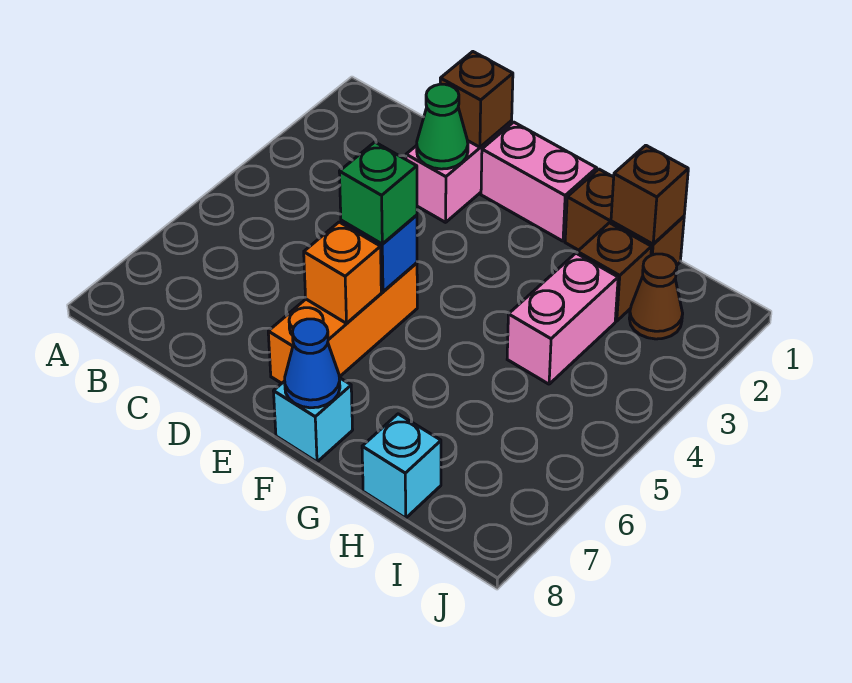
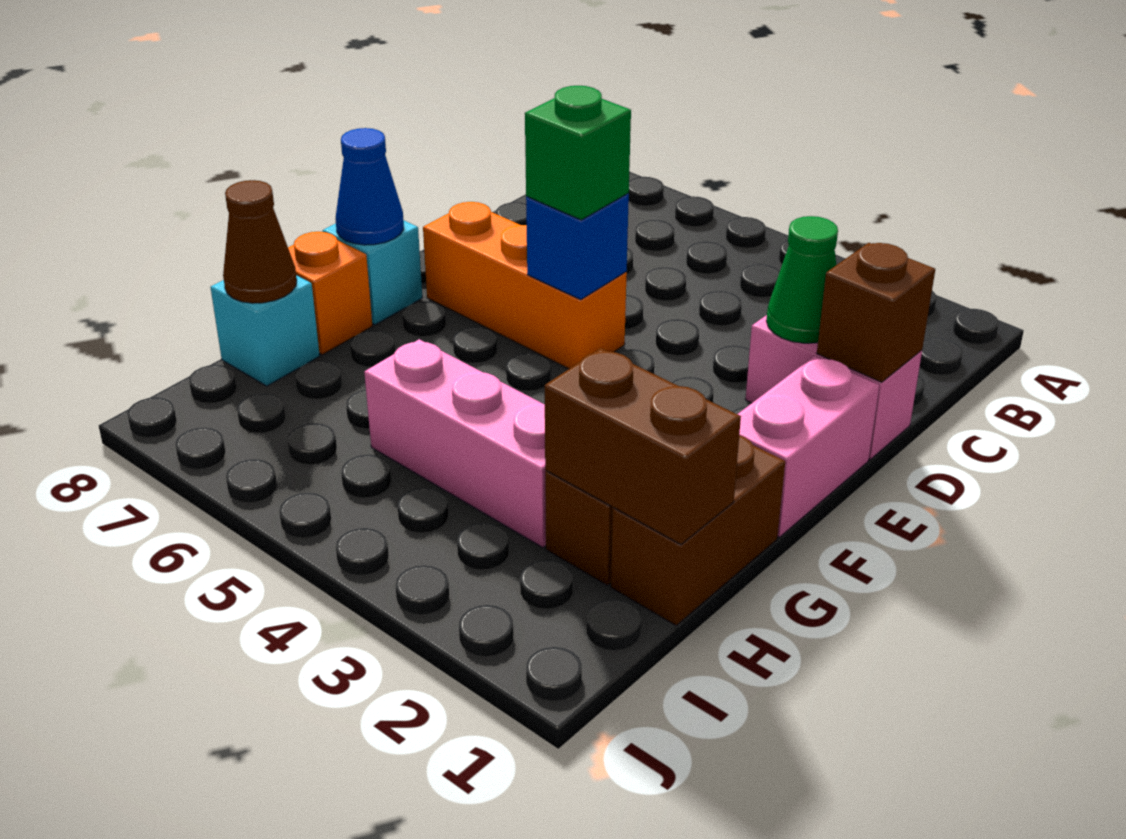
orange 1x1 brick [304,222,381,323] -> orange 1x1 brick moved to [288,232,372,355]
brown 1x1 brick [611,145,688,244] -> brown 1x2 brick [544,348,741,544]
pink 1x2 brick [507,253,618,384] -> pink 1x3 brick [364,339,546,548]
brown 1x1 cone [629,254,683,339] -> brown 1x1 cone moved to [223,180,297,303]

